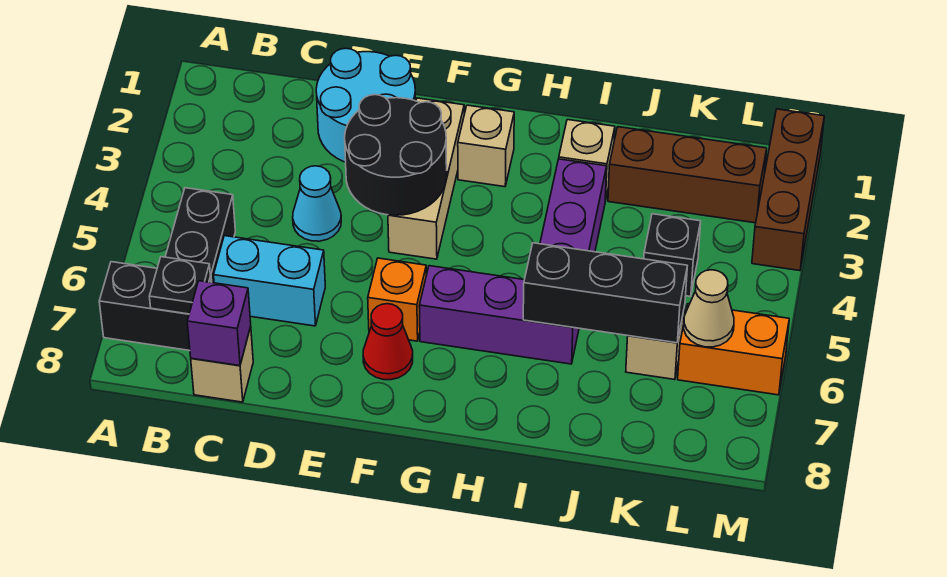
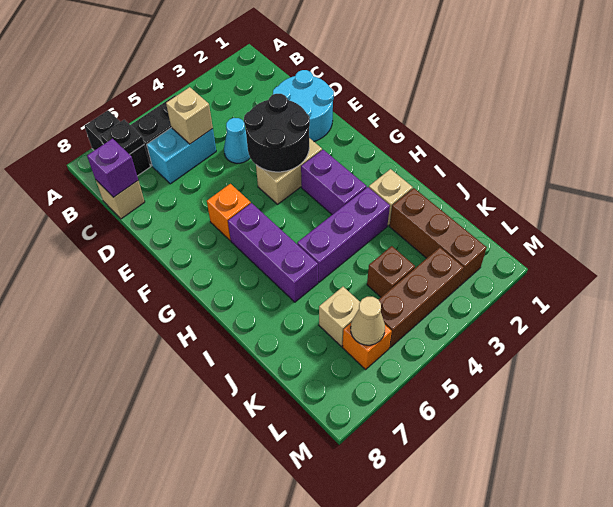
cyan 1x2 brick [214,236,325,326] -> cyan 1x2 brick turned to [147,128,216,184]
tan 1x3 brick [388,98,464,259] -> tan 1x2 brick [256,138,322,204]
red 1x1 cone [363,304,413,380] -> none
tan 1x1 brick [458,105,514,187] -> tan 1x1 brick moved to [166,87,213,144]
none -> purple 1x2 brick [301,150,367,215]
black 1x3 brick [523,243,687,343] -> none
black 1x1 brick [644,214,701,296] -> brown 1x1 brick [367,246,415,297]
orange 1x2 brick [678,304,789,395] -> orange 1x1 brick [342,323,392,369]
brown 1x3 brick [752,109,824,271] -> brown 1x3 brick moved to [378,247,464,348]

